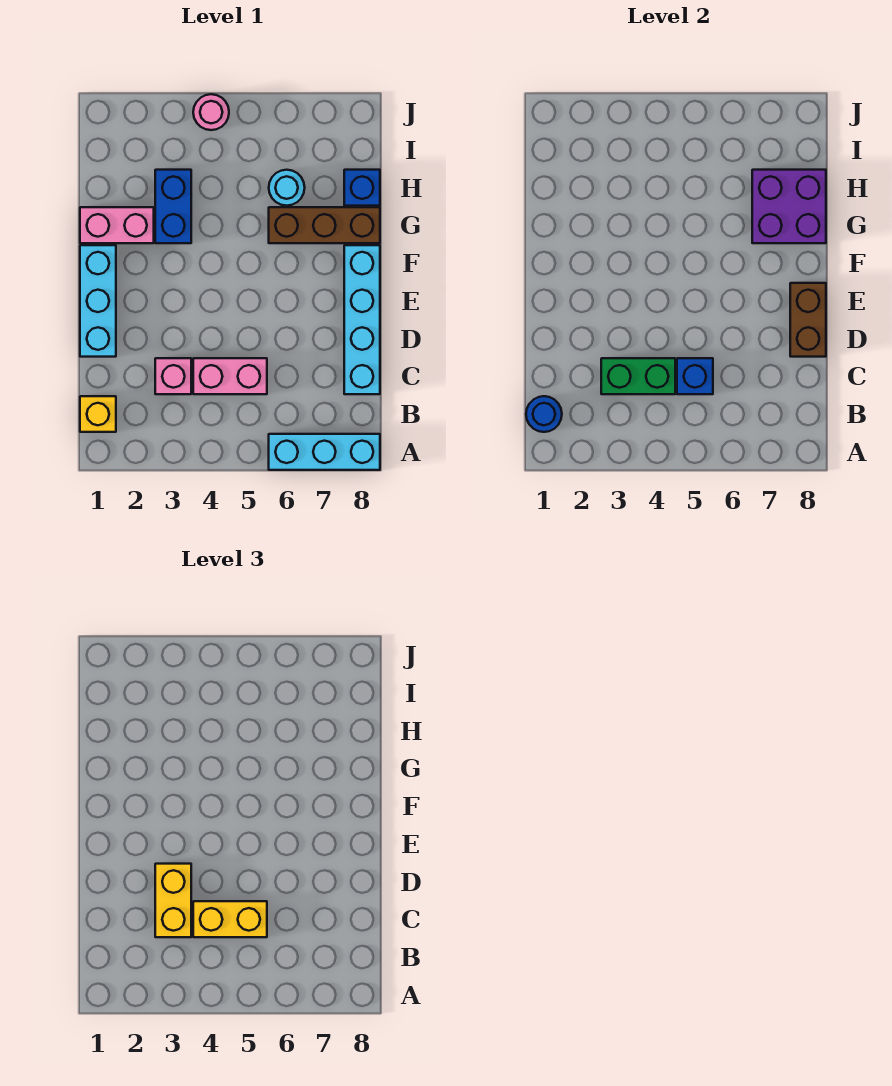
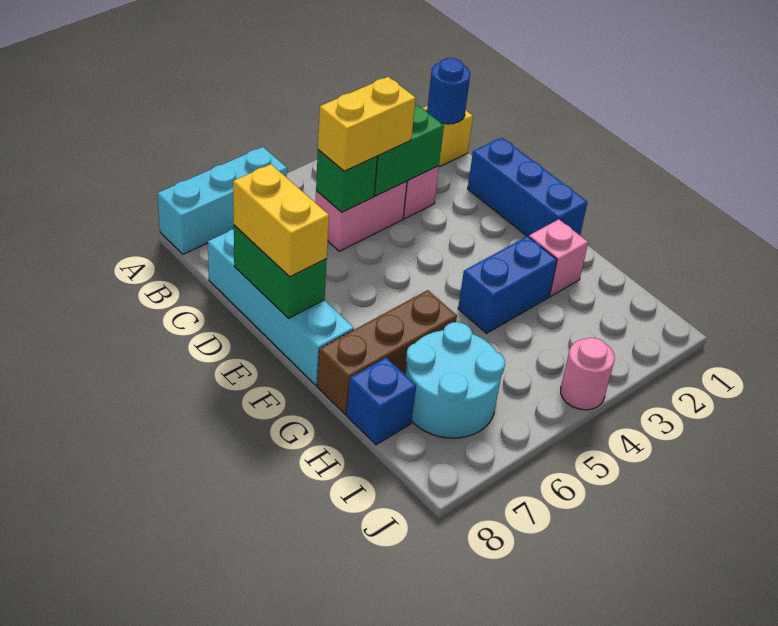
yellow 1x2 brick [155,864,191,937] -> yellow 1x2 brick moved to [233,164,329,277]
blue 1x1 brick [677,358,713,394] -> green 1x1 brick [316,150,377,212]
cyan 1x3 brick [80,245,116,357] -> blue 1x3 brick [468,137,588,237]
brown 1x2 brick [790,283,826,357] -> green 1x2 brick [234,225,327,318]
pink 1x2 brick [80,207,154,243] -> pink 1x1 brick [529,219,588,296]
blue 1x2 brick [155,170,191,243] -> blue 1x2 brick turned to [458,236,557,333]
purple 2x2 brick [752,170,826,243] -> none
cyan 1x1 round brick [269,170,305,206] -> cyan 2x2 round brick [406,322,505,438]

